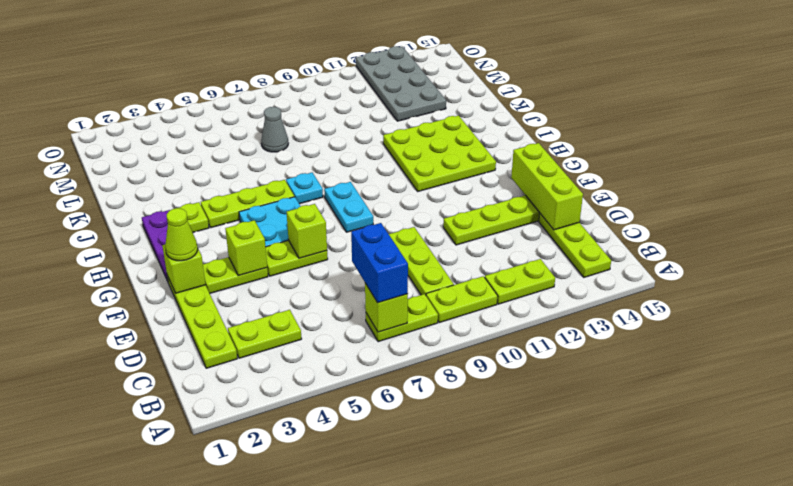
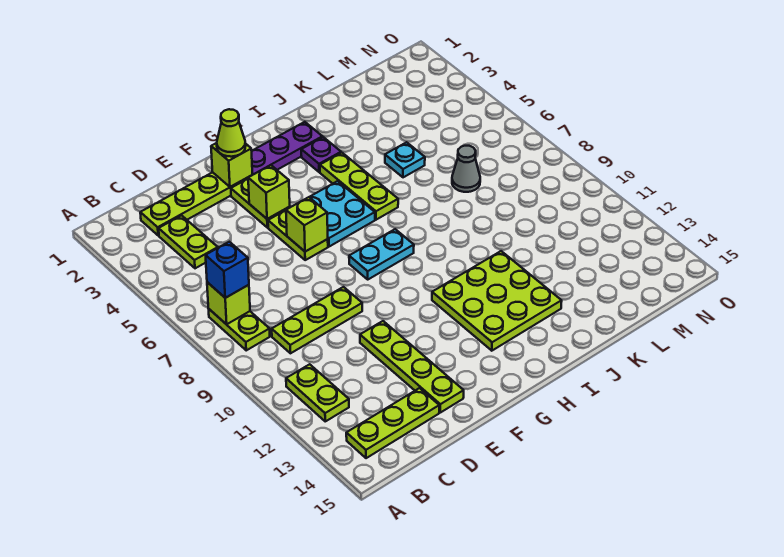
blue 1x2 brick [351,223,408,303] -> blue 1x1 brick [206,242,249,298]
lime 1x2 plate [426,276,497,323] -> none
lime 1x3 brick [511,143,583,230] -> none
lime 1x1 plate [175,202,209,232] -> purple 1x1 plate [301,137,341,172]
cyan 1x1 plate [286,173,323,204] -> cyan 1x1 plate moved to [385,142,425,177]
grey 2x4 plate [356,46,446,121] -> none

